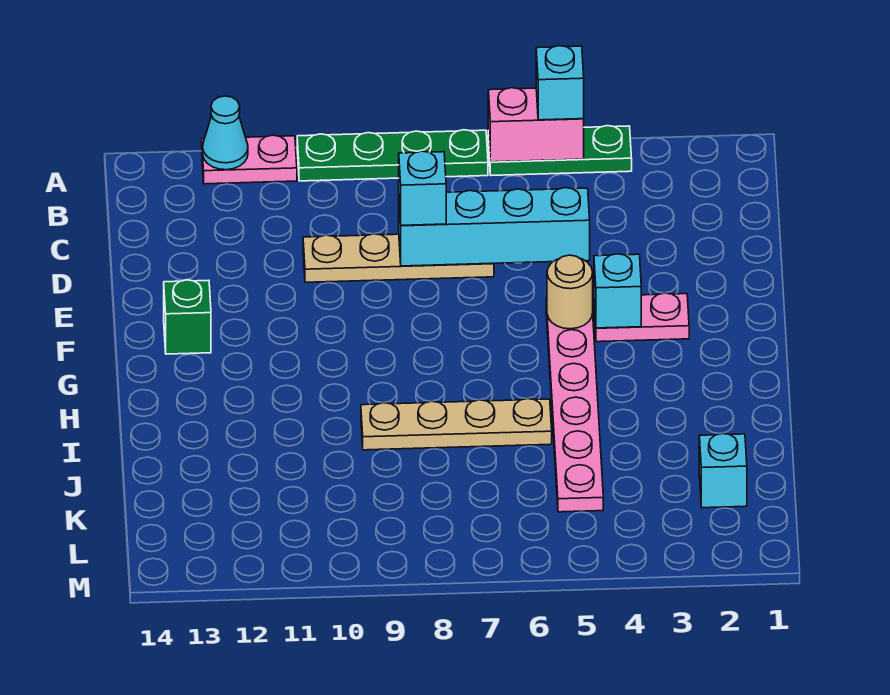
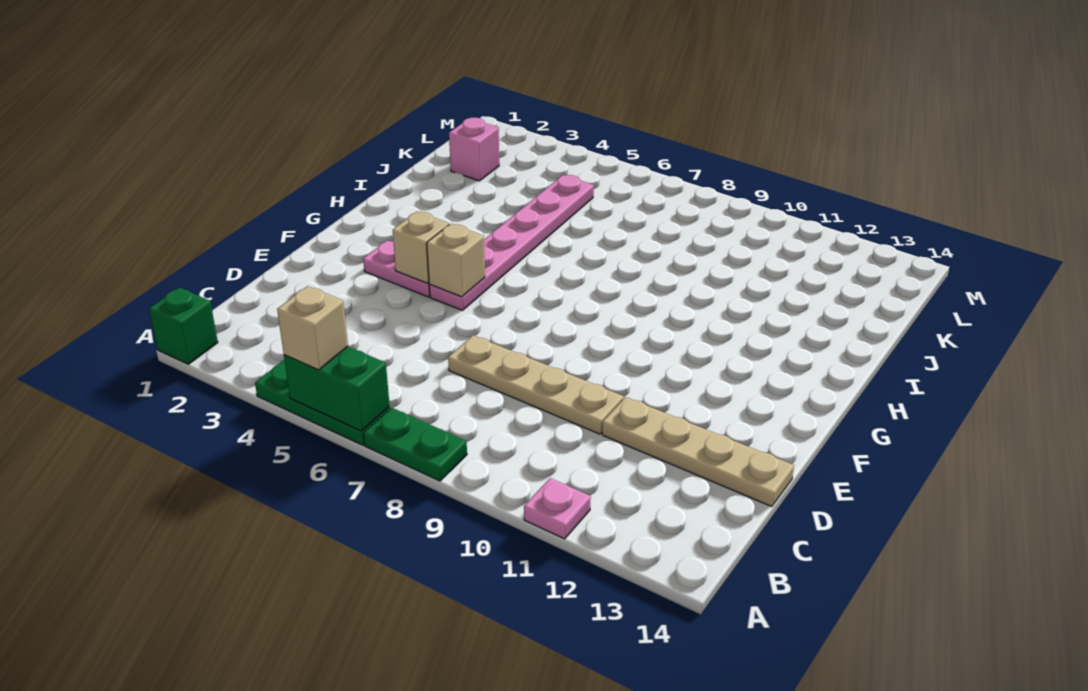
pink 1x2 brick [488,88,584,162] -> green 1x2 brick [284,347,390,431]
cyan 1x1 brick [536,46,584,120] -> tan 1x1 brick [277,286,348,370]
green 1x4 plate [297,130,488,181] -> green 1x2 plate [364,408,467,481]
pink 1x2 plate [202,135,297,184] -> pink 1x1 plate [524,478,591,539]
cyan 1x1 cone [203,96,248,170] -> none
cyan 1x4 brick [399,188,590,266] -> none
cyan 1x1 brick [399,151,446,225] -> none
cyan 1x1 brick [594,254,641,328] -> tan 1x1 brick [393,211,449,283]
tan 1x1 round brick [547,255,593,329] -> tan 1x1 brick [427,224,485,297]
green 1x1 brick [164,280,211,354] -> green 1x1 brick moved to [149,288,218,364]
tan 1x4 plate [361,399,552,450] -> tan 1x4 plate moved to [602,397,794,507]
cyan 1x1 brick [699,434,747,508] -> pink 1x1 brick [449,118,499,181]

